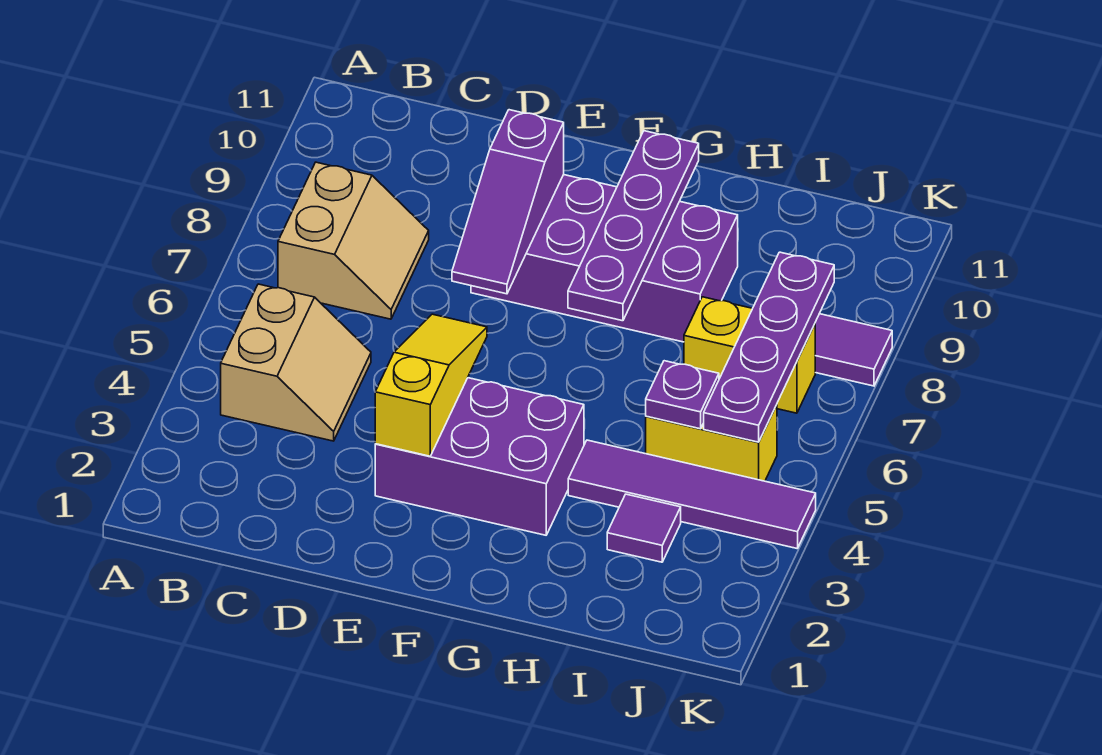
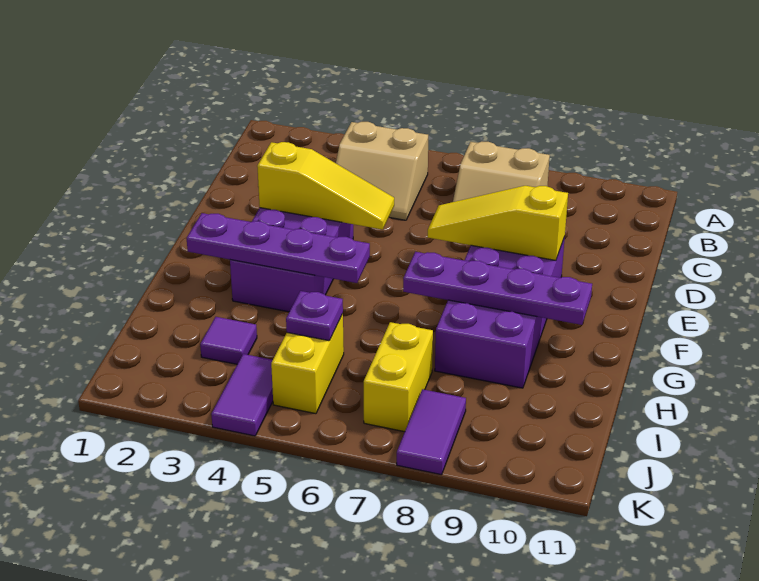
purple 1x3 slope [452,110,564,294] -> yellow 1x3 slope [427,186,568,260]
purple 1x4 tile [568,440,816,548] -> purple 1x2 tile [211,354,273,436]
purple 1x4 plate [704,252,834,442] -> purple 1x4 plate moved to [187,213,370,283]

